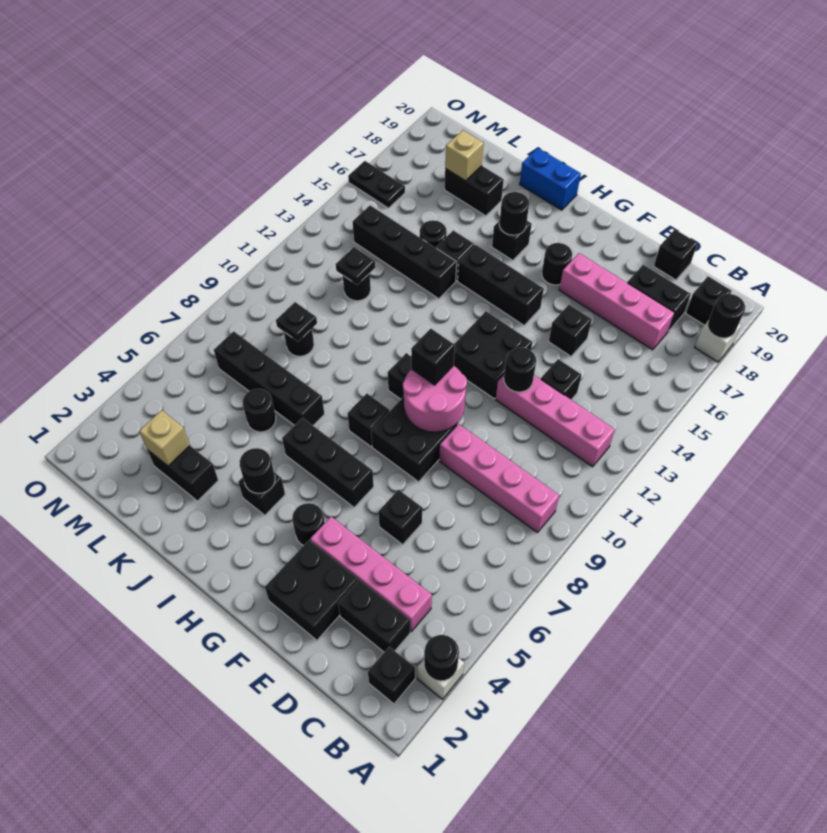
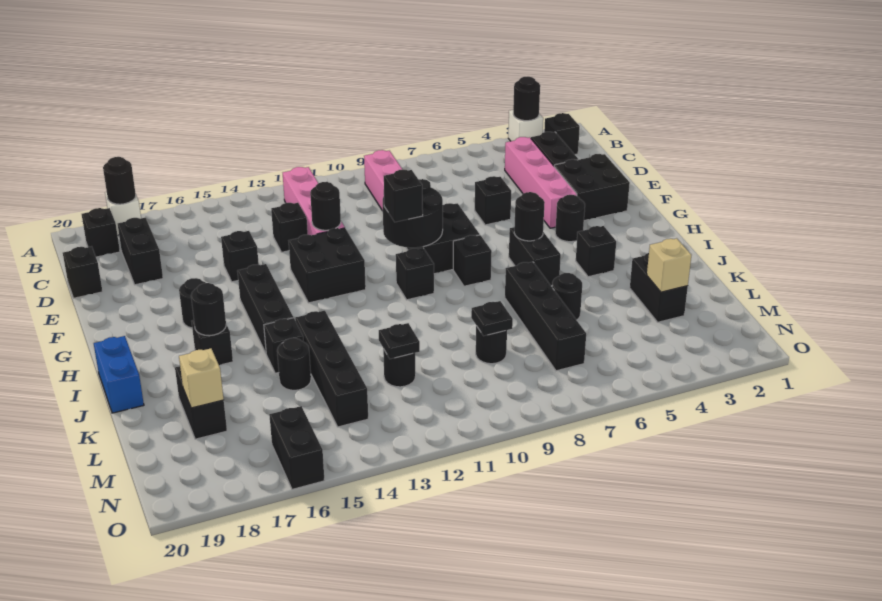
pink 1x4 brick [559,253,675,350] -> none
pink 2x2 round brick [403,366,467,432] -> black 2x2 round brick [383,179,443,248]
black 1x3 brick [282,418,374,507] -> black 1x2 brick [509,227,561,286]
black 1x1 round brick [239,448,275,493] -> black 1x1 round brick moved to [514,192,545,241]
black 1x2 plate [348,161,405,208] -> black 1x2 brick [269,406,325,489]

